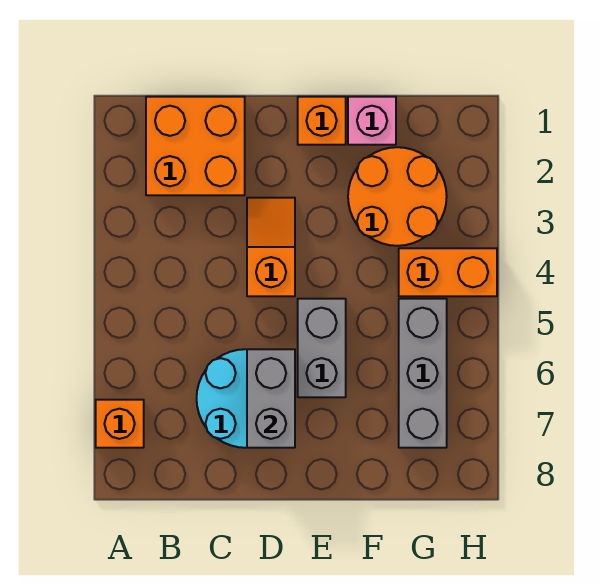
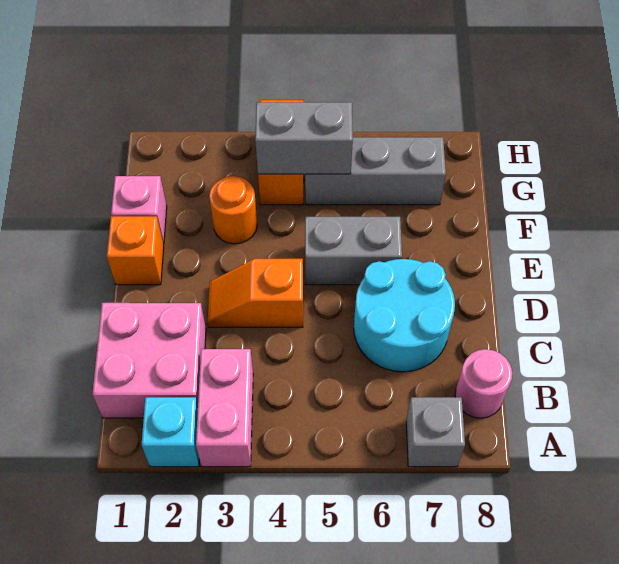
none -> cyan 1x1 brick [142,397,199,467]
none -> pink 1x2 brick [196,349,253,467]
orange 1x1 brick [96,400,144,448] -> grey 1x1 brick [406,397,465,467]
orange 2x2 brick [146,97,245,195] -> pink 2x2 brick [92,303,206,418]
none -> pink 1x1 round brick [455,349,512,418]
grey 1x2 brick [247,349,295,448] -> grey 1x2 brick moved to [255,102,353,174]
orange 2x2 round brick [348,147,447,246] -> orange 1x1 round brick [209,176,257,244]

